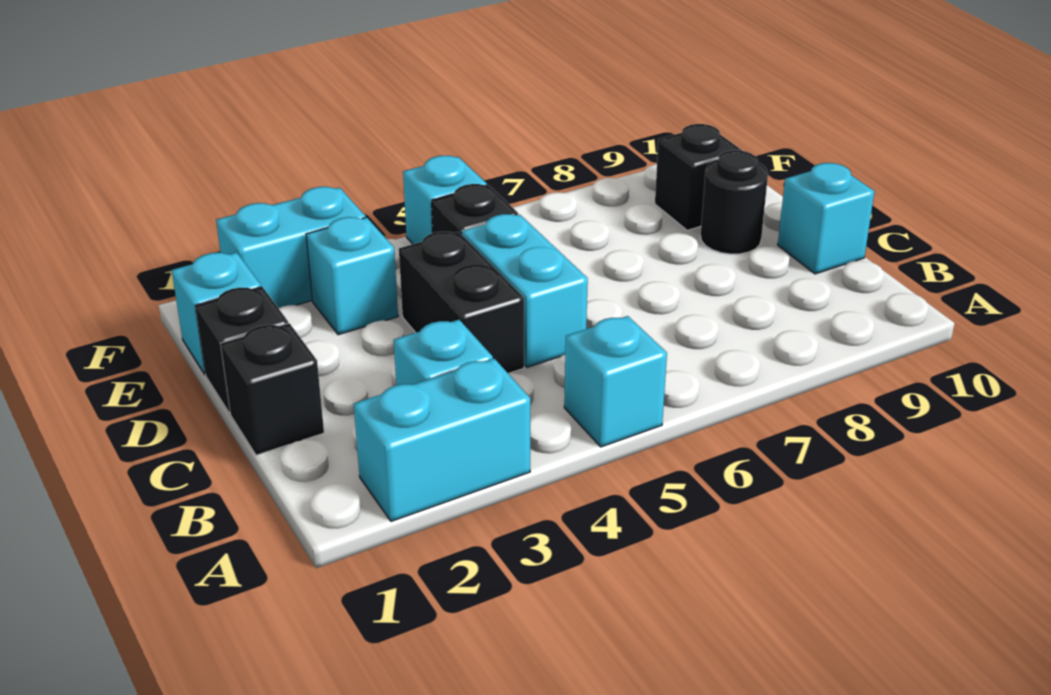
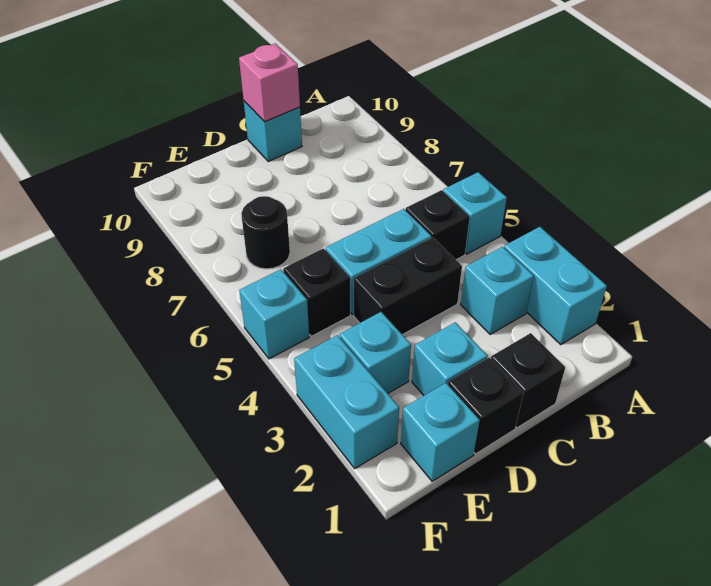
none -> pink 1x1 brick [239,43,300,122]
none -> cyan 1x1 brick [412,322,488,395]
black 1x1 round brick [701,150,768,254] -> black 1x1 round brick moved to [241,196,290,269]
black 1x1 brick [655,124,742,230] -> black 1x1 brick moved to [406,190,470,260]

